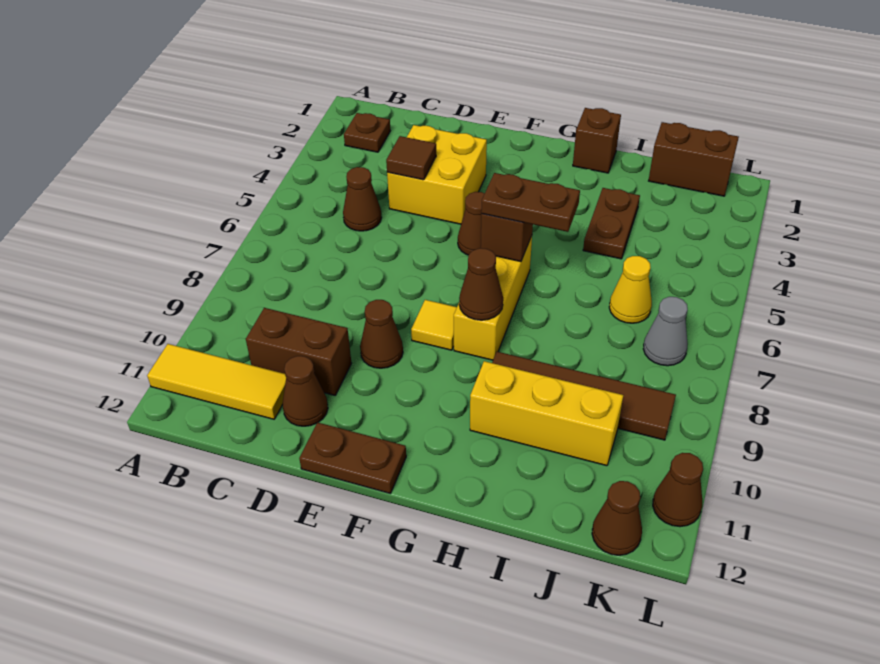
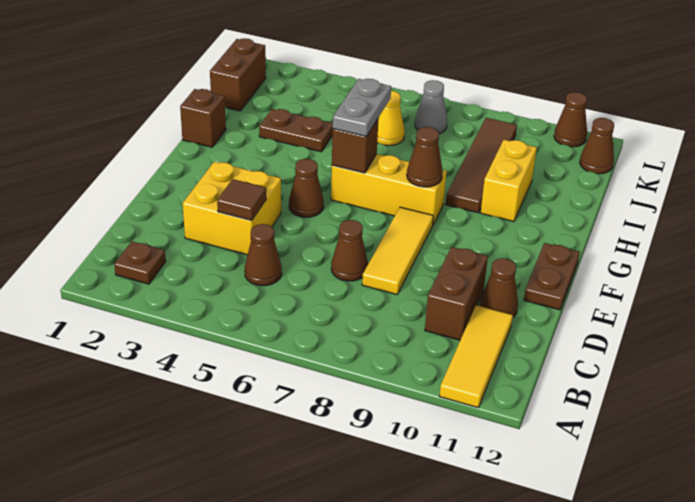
brown 1x1 cone [360,300,403,368] -> brown 1x1 cone moved to [331,220,368,281]
yellow 1x1 tile [411,300,457,350] -> yellow 1x3 tile [362,207,433,294]
brown 1x2 plate [481,173,580,232] -> grey 1x2 plate [333,79,391,137]
yellow 1x3 brick [470,361,623,466] -> yellow 1x2 brick [481,140,537,222]

